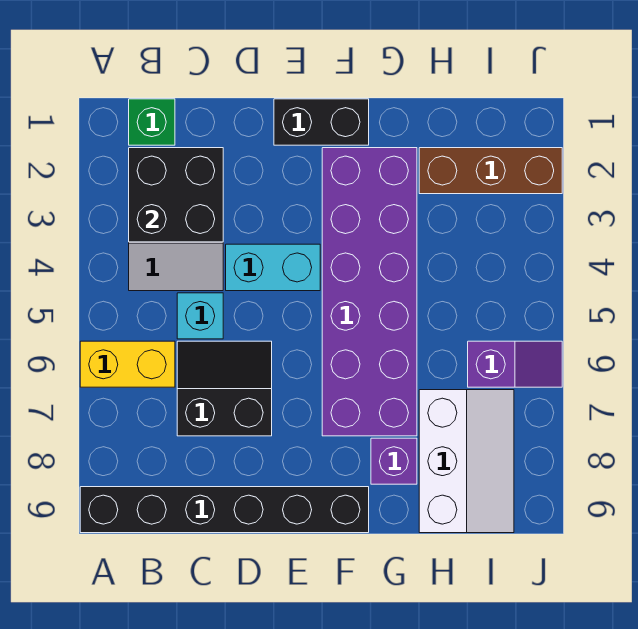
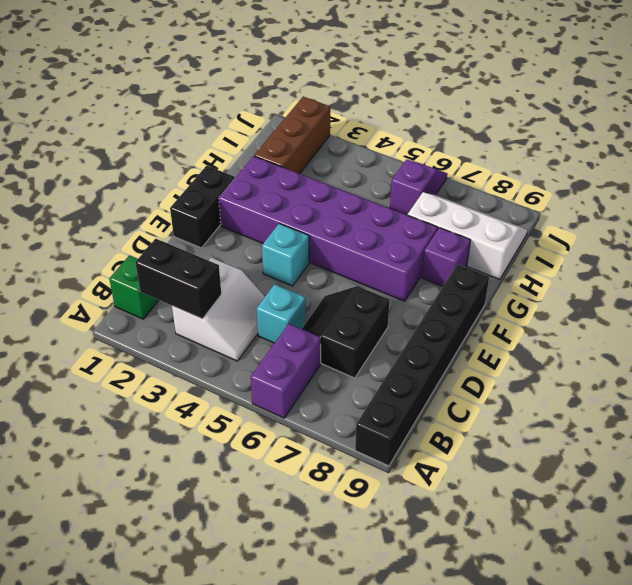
yellow 1x2 brick [80,341,175,387] -> purple 1x2 brick [251,324,321,418]
black 2x2 brick [129,148,223,242] -> black 1x2 brick [135,239,221,319]
cyan 1x2 brick [226,244,320,291] -> cyan 1x1 brick [262,224,309,286]

